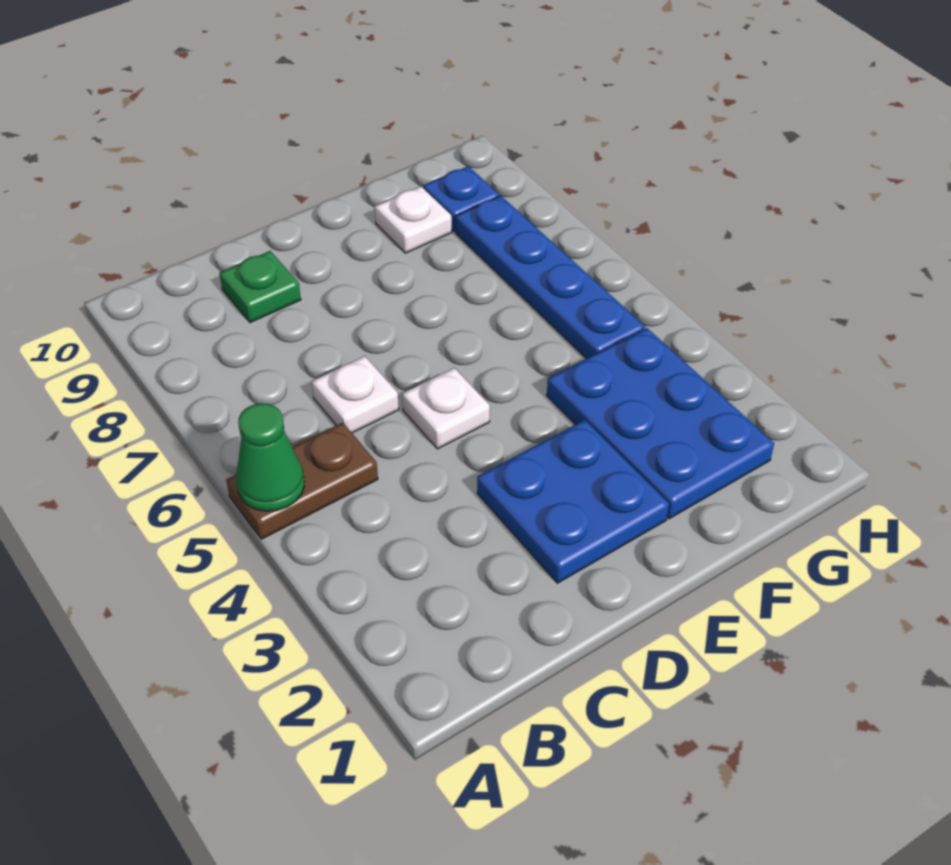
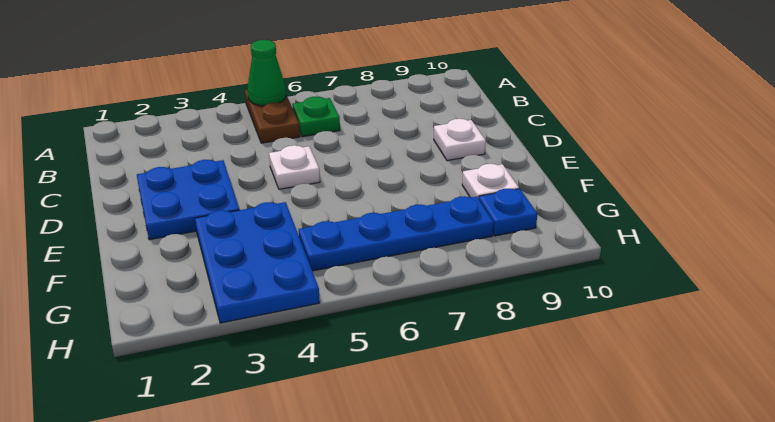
white 1x1 plate [312,356,399,433] -> white 1x1 plate moved to [434,119,486,161]
green 1x1 plate [219,251,301,323] -> green 1x1 plate moved to [292,96,340,137]
blue 2x3 plate [547,328,774,519] -> blue 2x3 plate turned to [195,202,320,323]

